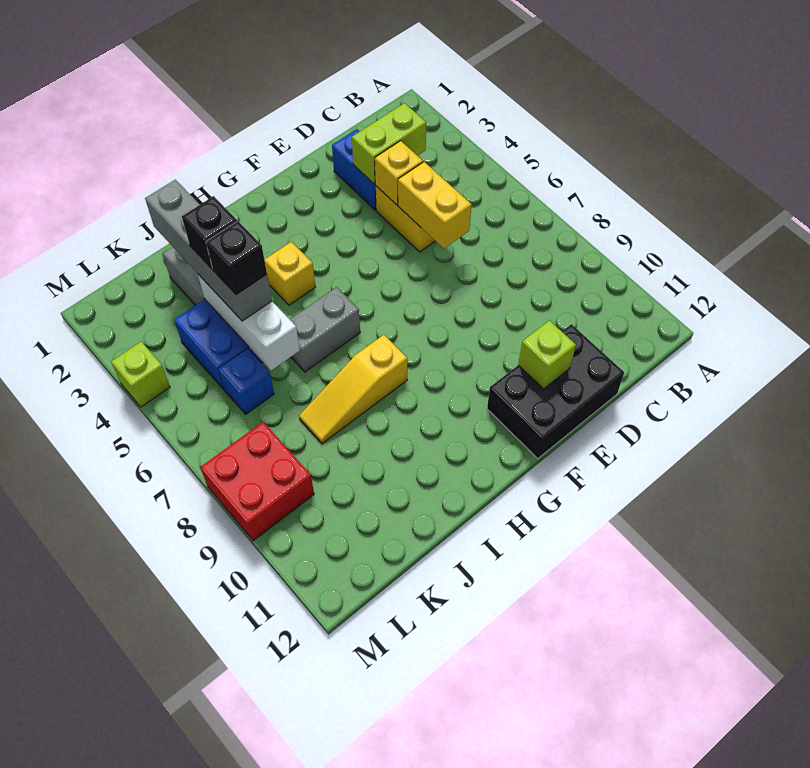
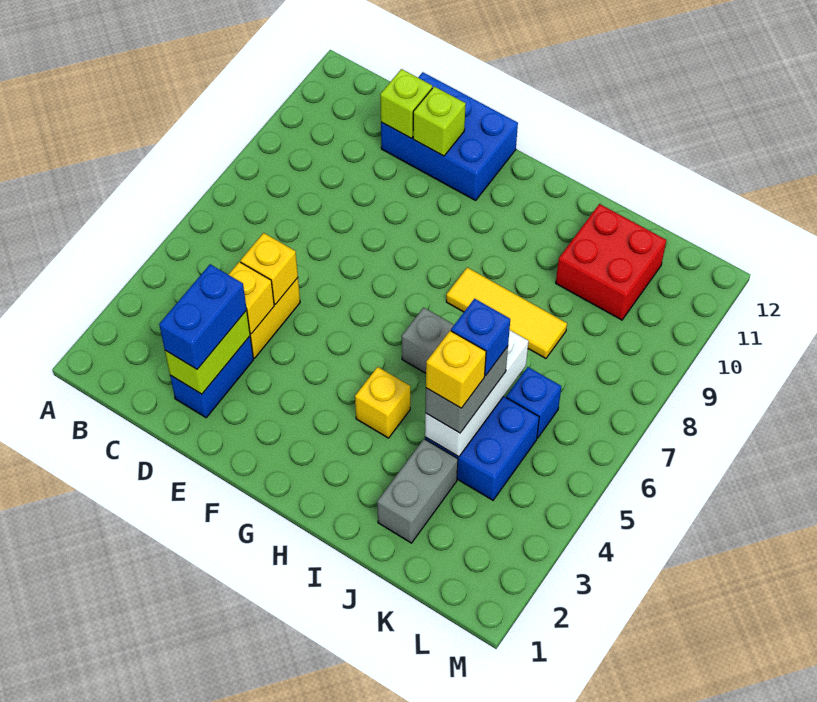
lime 1x2 brick [352,103,426,184] -> lime 1x2 brick turned to [165,310,250,394]
none -> blue 1x2 brick [159,264,247,369]
yellow 1x2 brick [398,162,472,249] -> yellow 1x1 brick [240,233,298,304]
black 2x3 brick [487,324,624,459] -> blue 2x3 brick [381,72,518,200]
yellow 1x3 slope [299,335,407,443] -> yellow 1x3 tile [446,267,567,358]
grey 1x4 brick [145,180,272,321] -> grey 1x2 brick [425,346,508,433]
black 1x1 brick [182,196,237,269] -> yellow 1x1 brick [426,331,486,408]
black 1x1 brick [206,221,267,295] -> blue 1x1 brick [451,299,510,376]
red 2x2 brick [200,422,314,541] -> red 2x2 brick moved to [556,204,666,320]
lime 1x1 brick [111,342,170,407] -> lime 1x1 brick moved to [380,69,432,138]

